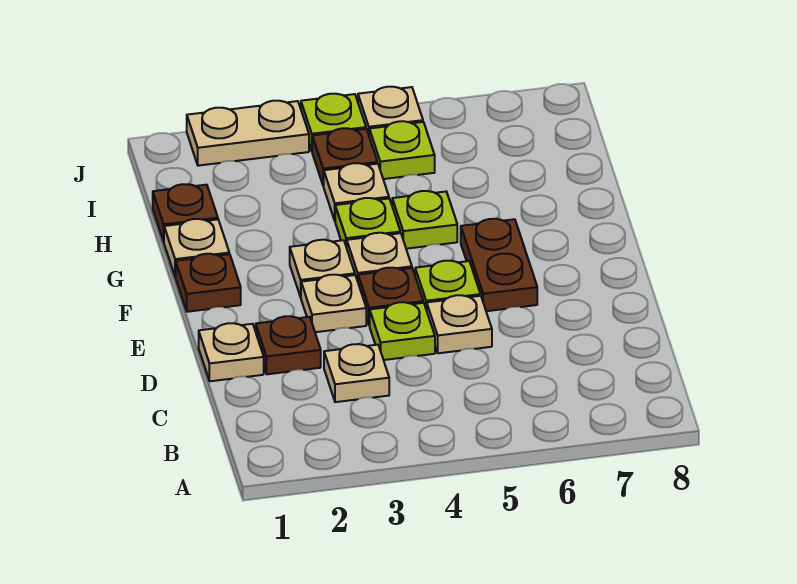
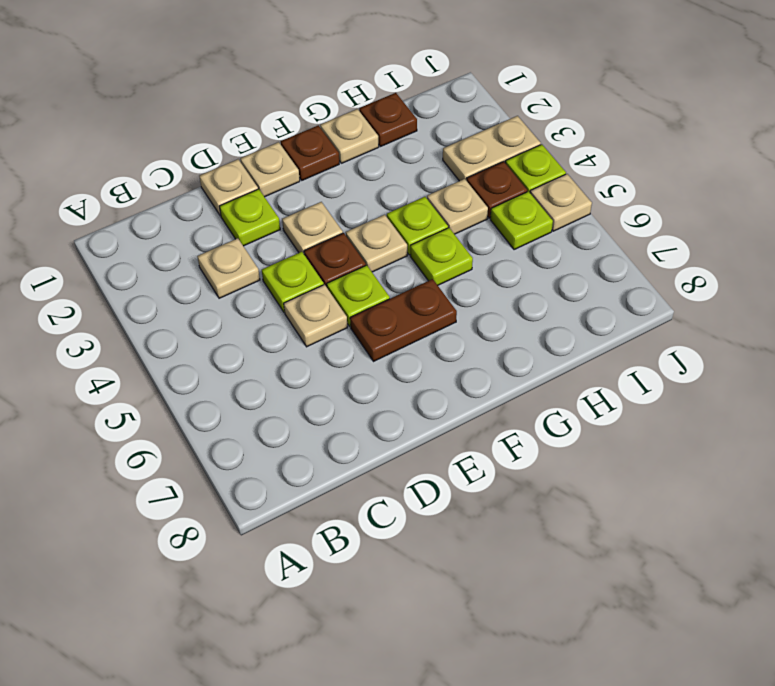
brown 1x1 plate [256,316,321,374] -> lime 1x1 plate [219,189,280,246]
tan 1x1 plate [290,240,355,297] -> tan 1x1 plate moved to [240,142,300,197]
tan 1x2 plate [187,101,309,166] -> tan 1x2 plate turned to [443,116,541,181]

